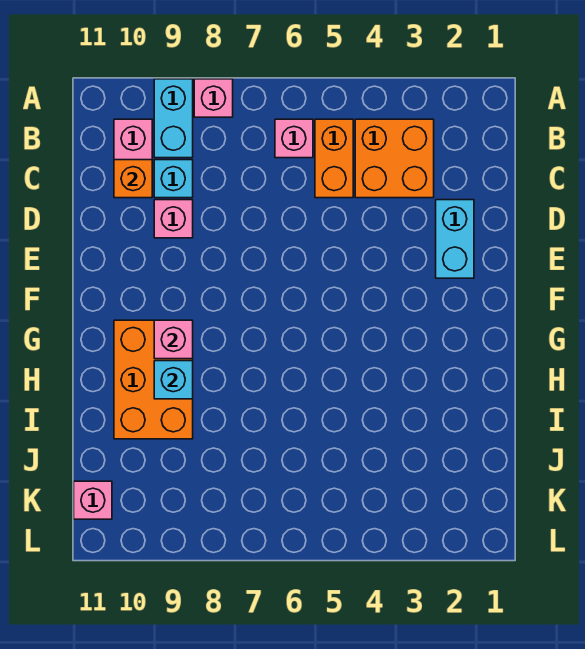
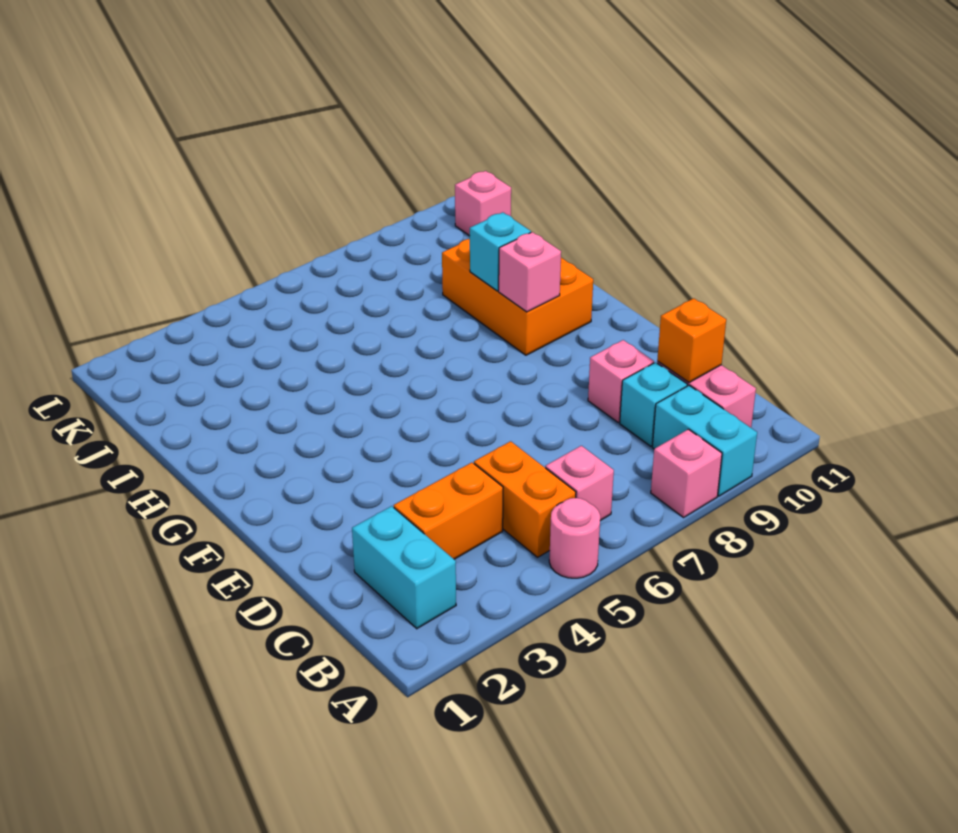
none -> pink 1x1 round brick [549,498,600,578]
orange 2x2 brick [355,119,434,198] -> orange 1x2 brick [394,463,503,559]
cyan 1x2 brick [436,200,474,278] -> cyan 1x2 brick moved to [352,506,456,629]

